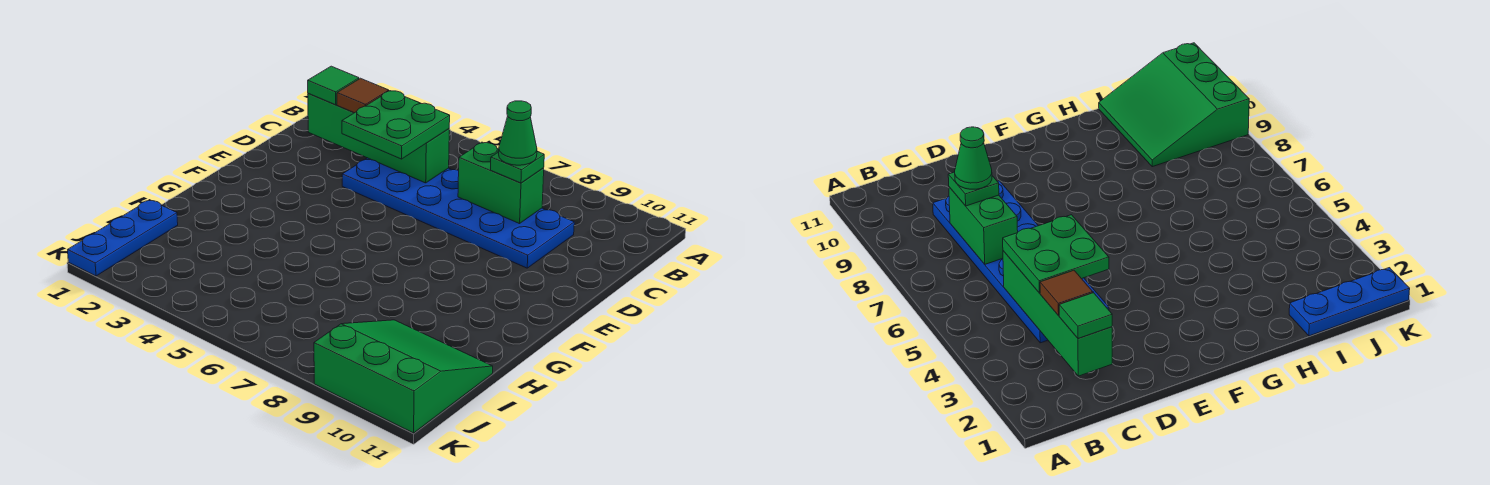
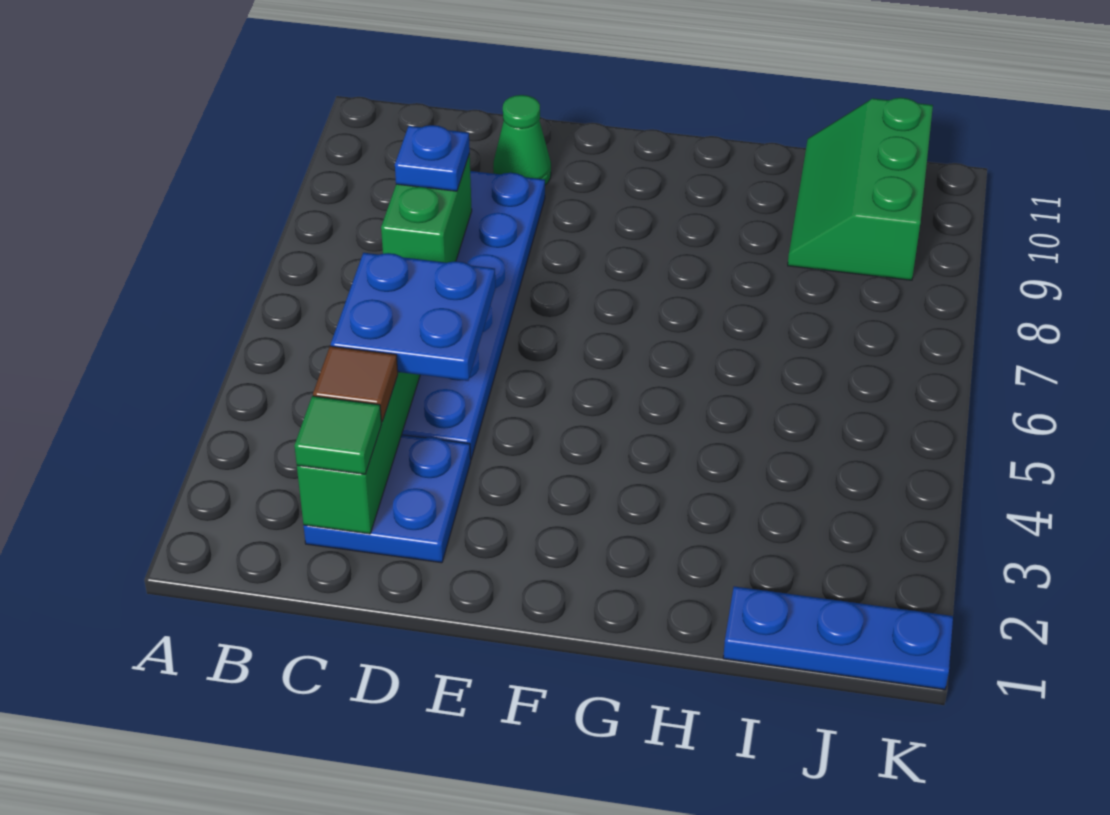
none -> blue 2x2 plate [304,435,471,563]
green 2x2 plate [342,91,450,159] -> blue 2x2 plate [331,253,495,381]
green 1x1 plate [491,151,544,183] -> blue 1x1 plate [395,125,470,191]
green 1x1 cone [499,101,537,165] -> green 1x1 cone moved to [493,95,551,185]
green 3x3 slope [314,320,493,433] -> green 2x3 slope [788,98,933,280]

